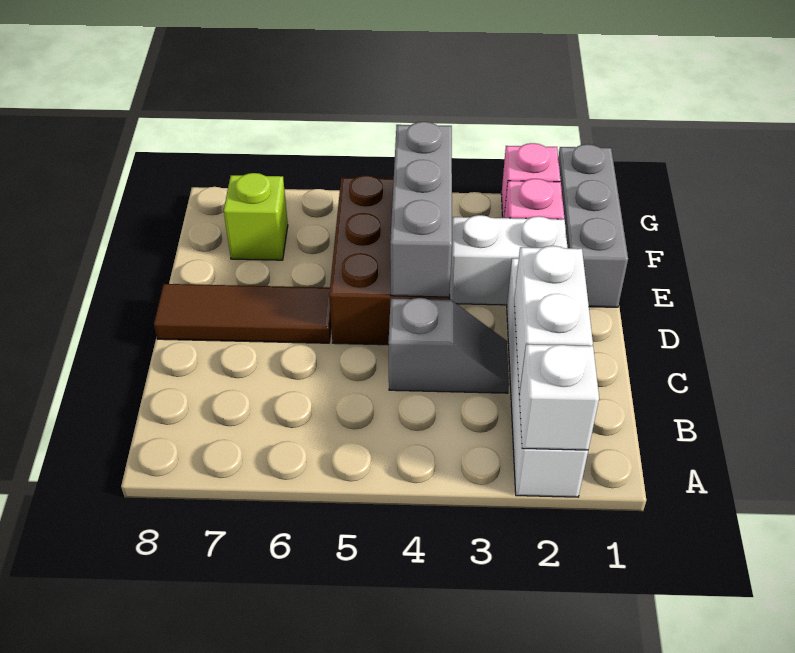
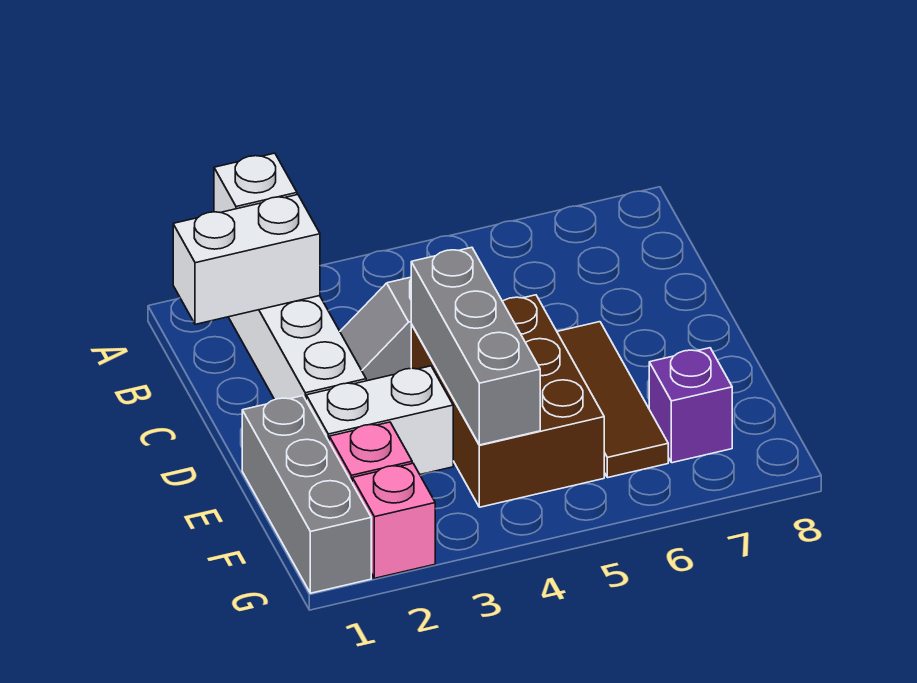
white 1x2 brick [514,246,593,394] -> white 1x2 brick turned to [173,195,320,324]
brown 1x3 tile [154,284,331,343] -> brown 1x3 tile turned to [557,322,668,478]
lime 1x1 brick [224,173,288,260] -> purple 1x1 brick [649,348,732,463]

